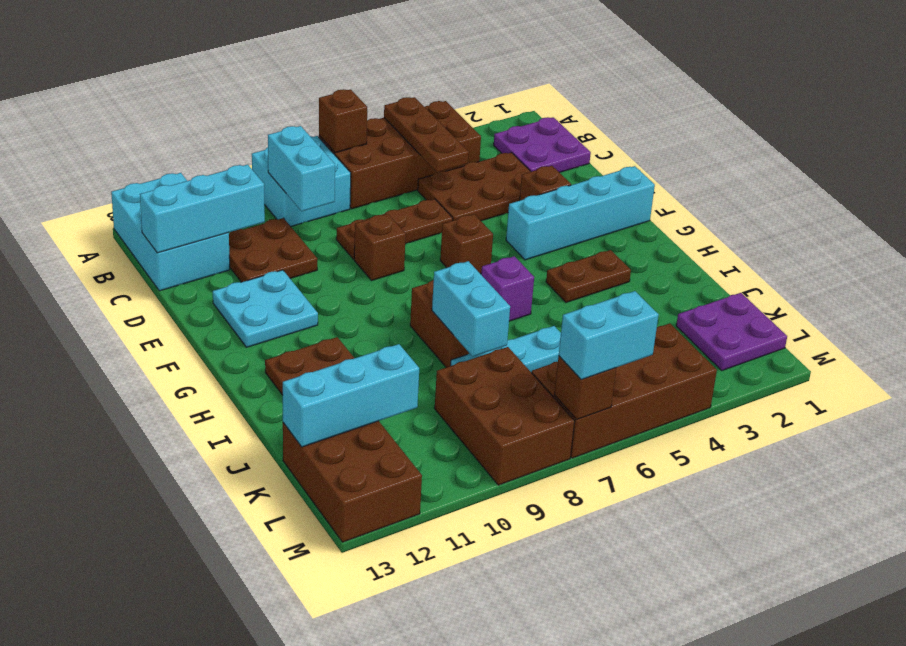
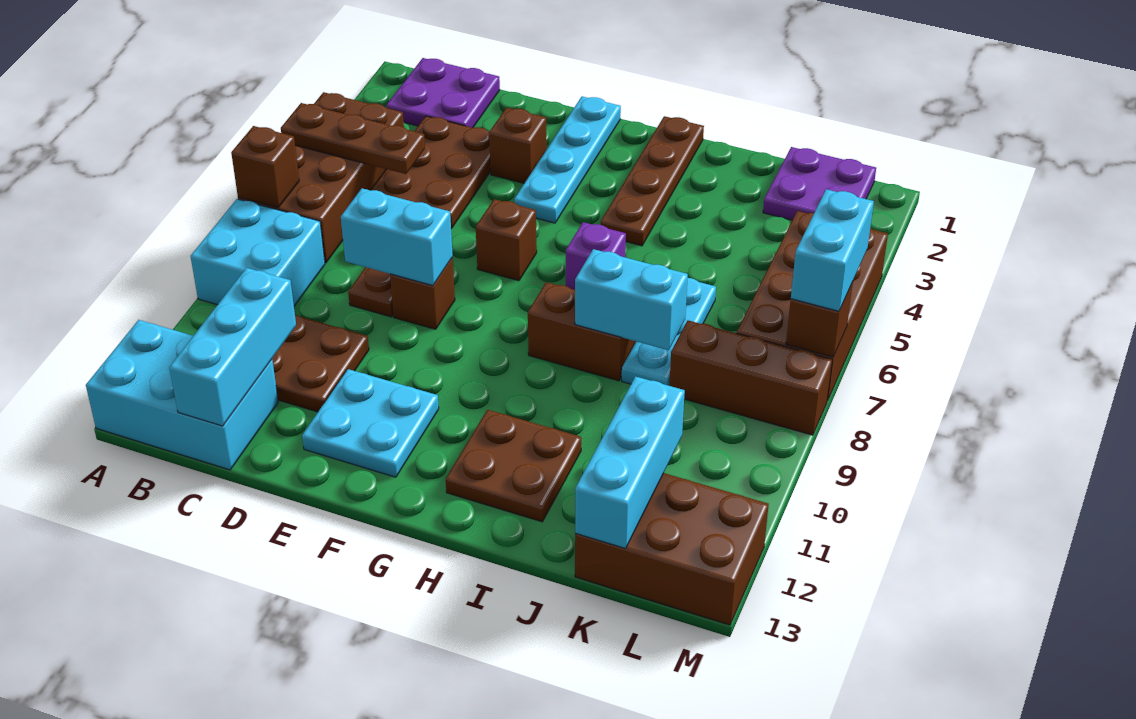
cyan 1x2 brick [268,126,335,211] -> cyan 1x2 brick moved to [341,188,453,286]
cyan 1x4 brick [506,166,655,260] -> cyan 1x4 plate [514,96,621,223]
brown 1x2 plate [546,250,631,302] -> brown 1x4 plate [601,116,704,246]
brown 2x3 brick [435,347,575,485] -> brown 1x3 brick [669,320,832,435]

